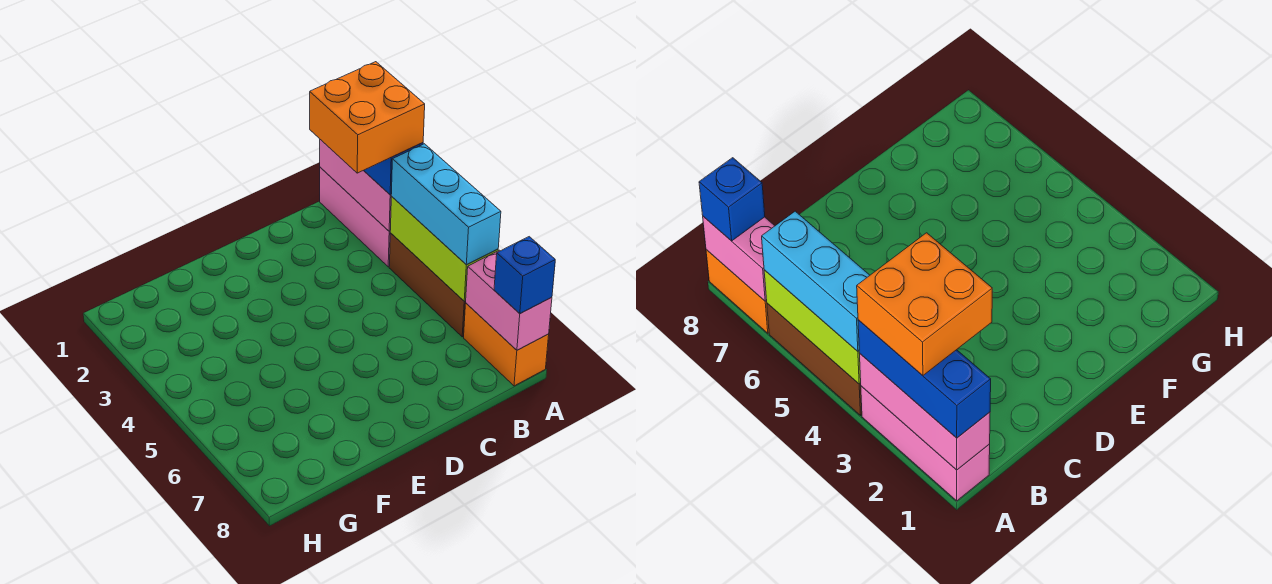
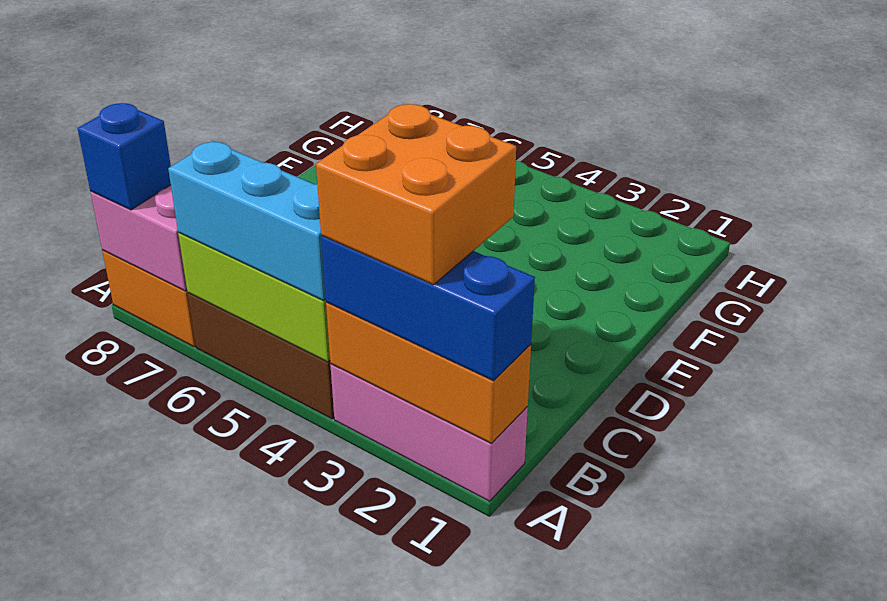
pink 1x3 brick [320,140,392,231] -> orange 1x3 brick [326,302,531,443]

